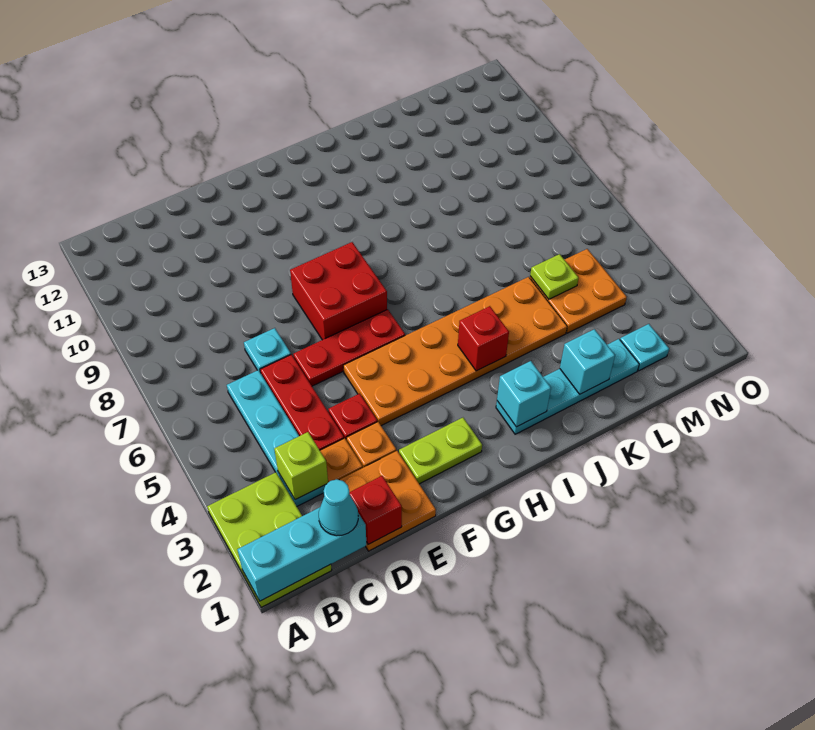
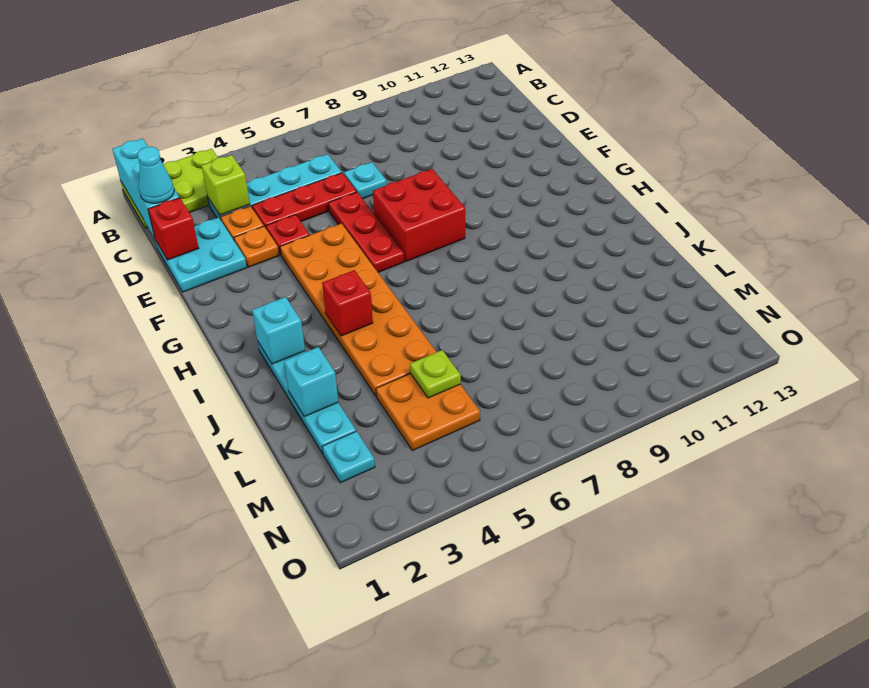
orange 2x2 plate [340,451,436,551] -> cyan 2x2 plate [156,217,247,292]
lime 1x2 plate [399,418,482,484] -> none

